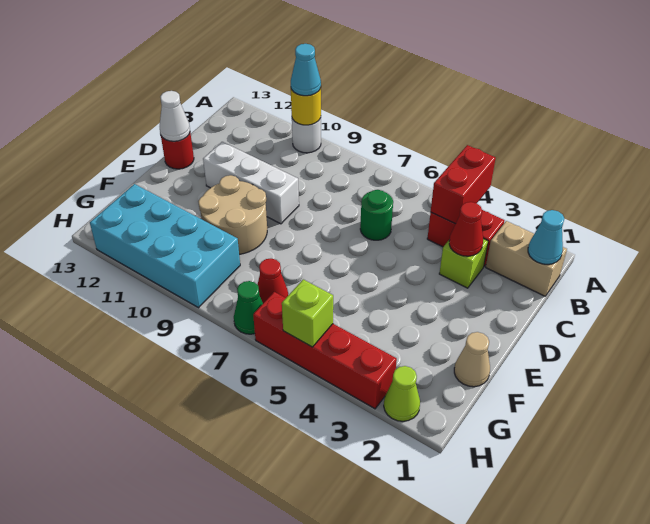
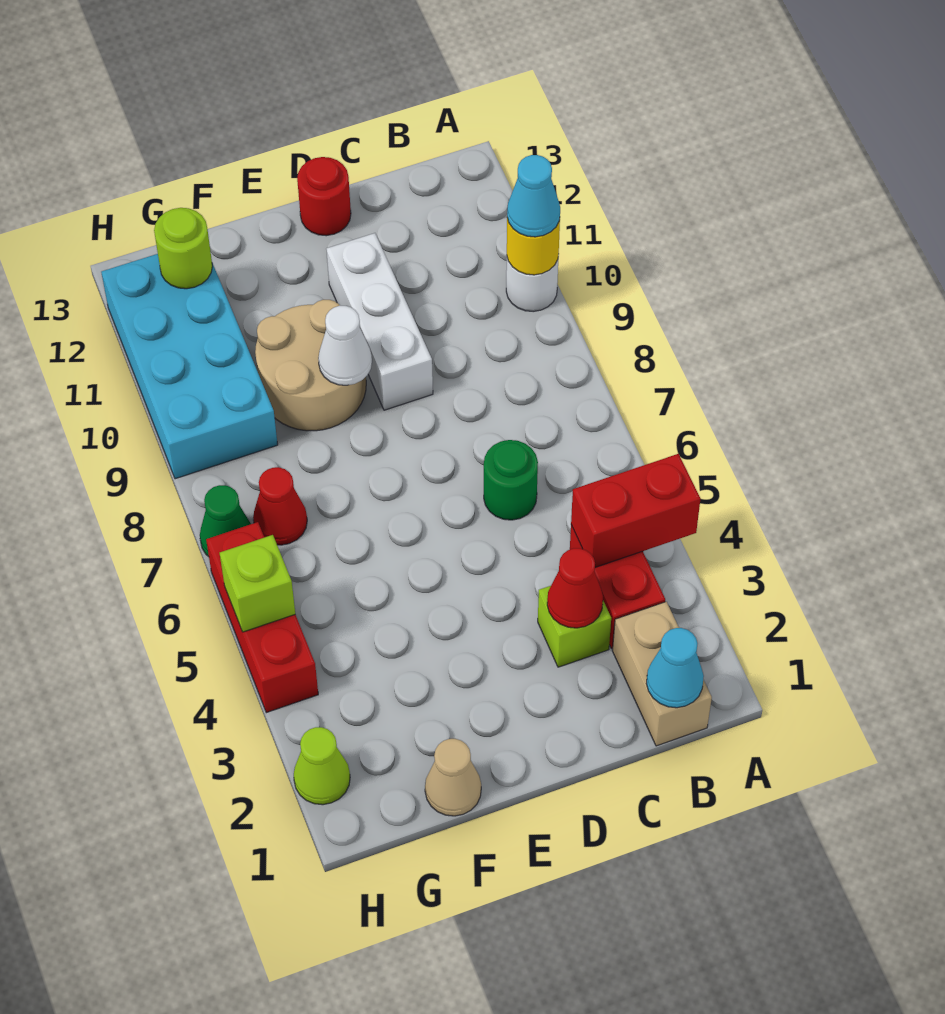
white 1x1 cone [160,91,190,141] -> white 1x1 cone moved to [318,306,372,385]
none -> lime 1x1 round brick [154,208,212,289]
red 1x4 brick [253,292,397,409] -> red 1x3 brick [206,522,318,713]

